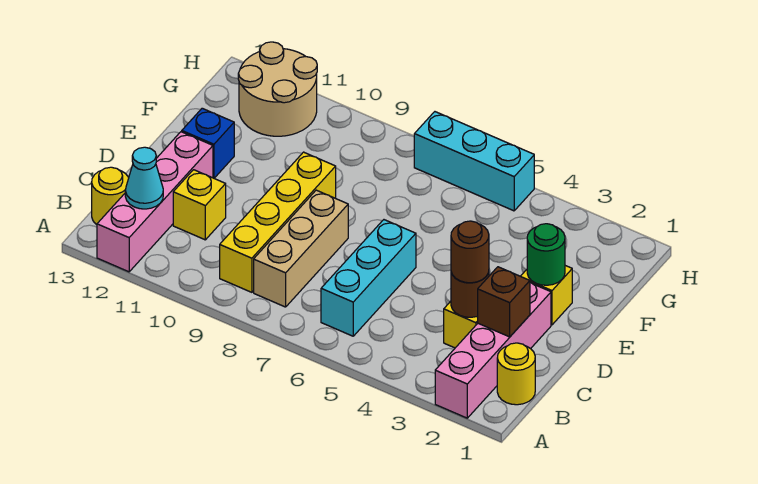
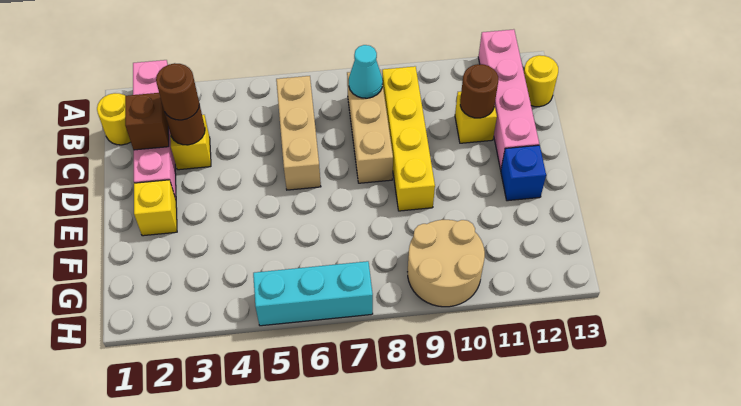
cyan 1x3 brick [321,220,416,336] -> tan 1x3 brick [276,76,321,190]
cyan 1x1 cone [125,147,163,209] -> cyan 1x1 cone moved to [349,45,383,98]
none -> brown 1x1 round brick [460,64,498,118]
green 1x1 round brick [527,224,565,285] -> none
tan 2x2 round brick [238,42,317,136] -> tan 2x2 round brick moved to [408,220,485,307]

